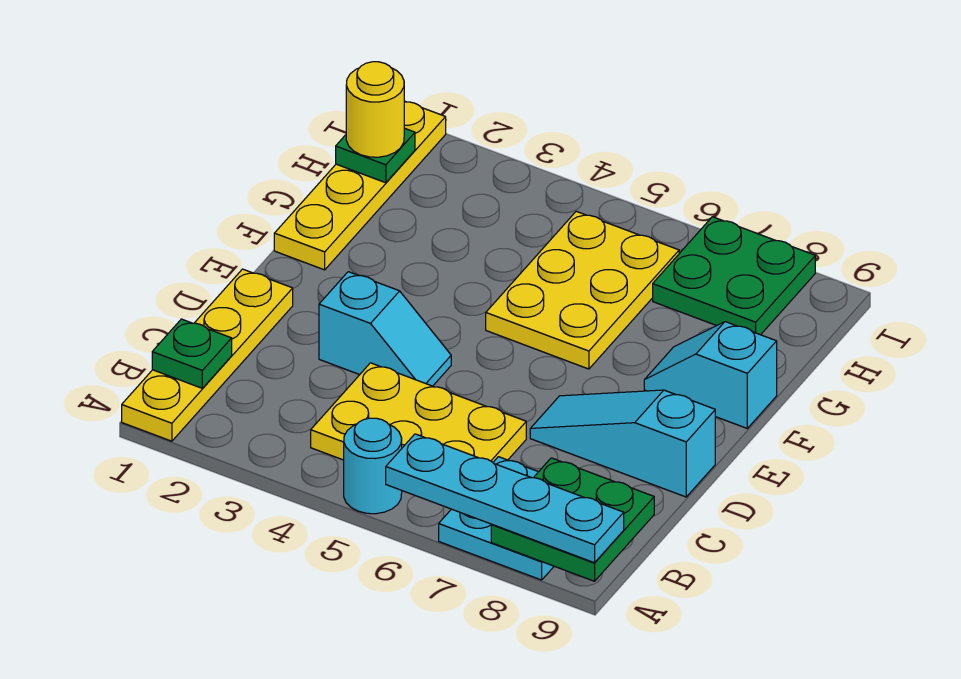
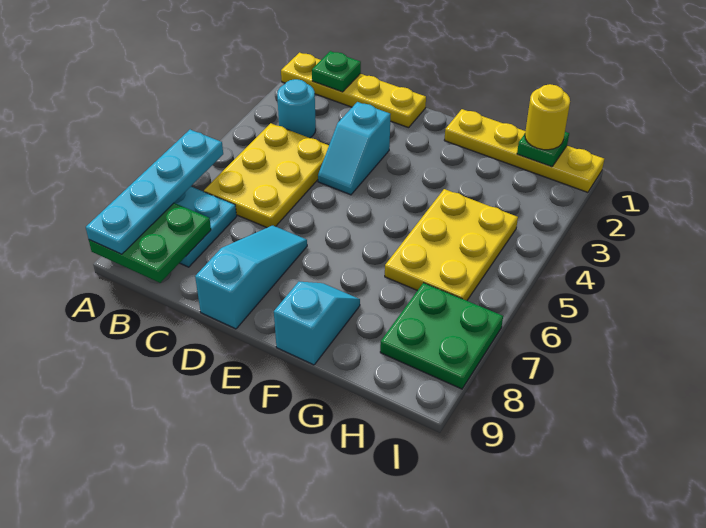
cyan 1x1 round brick [344,418,402,514] -> cyan 1x1 round brick moved to [277,79,316,138]
yellow 2x3 plate [486,211,679,369] -> yellow 2x3 plate turned to [385,189,518,301]

